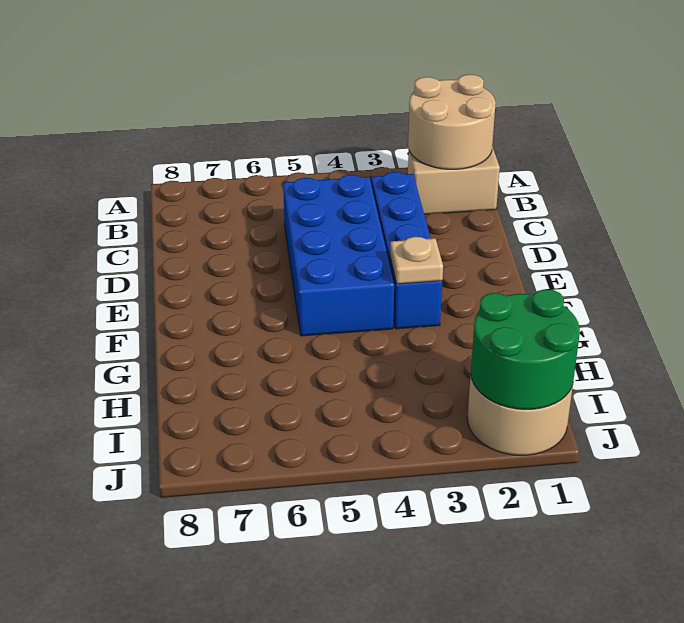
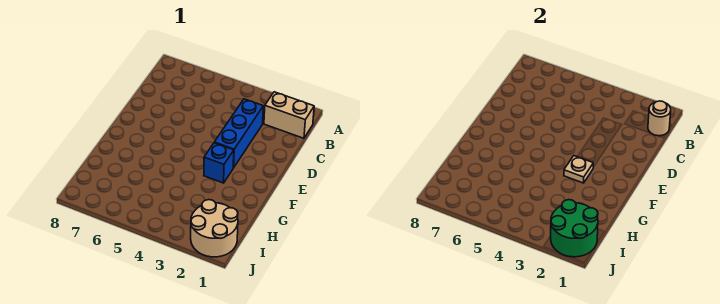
tan 2x2 round brick [408,75,496,169] -> tan 1x1 round brick [648,101,671,136]
blue 2x4 brick [283,175,394,336] -> none

